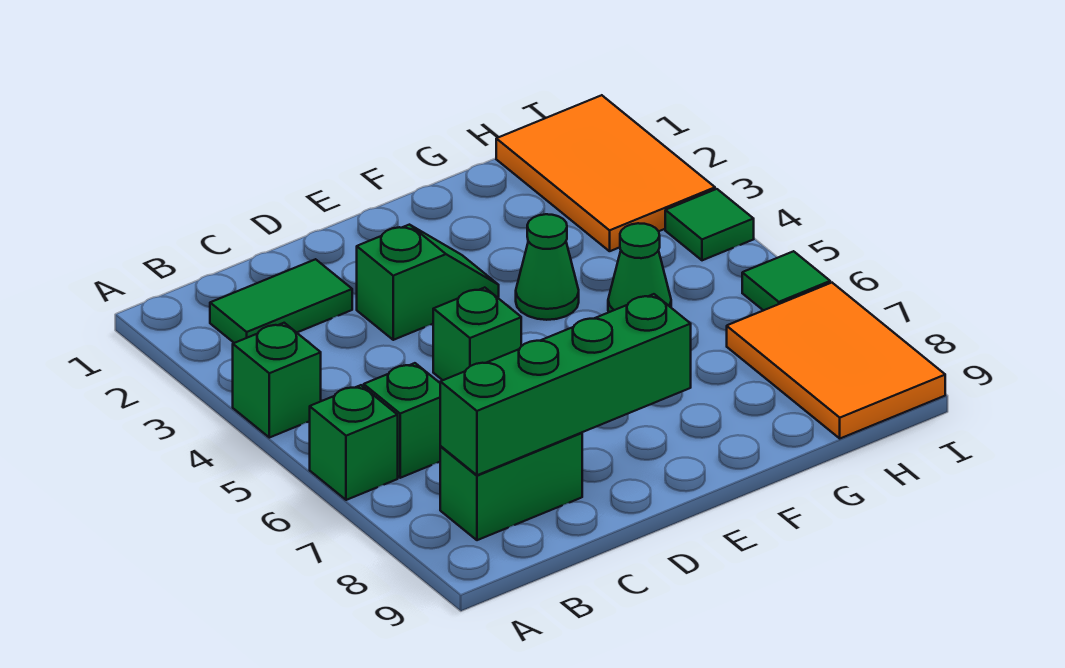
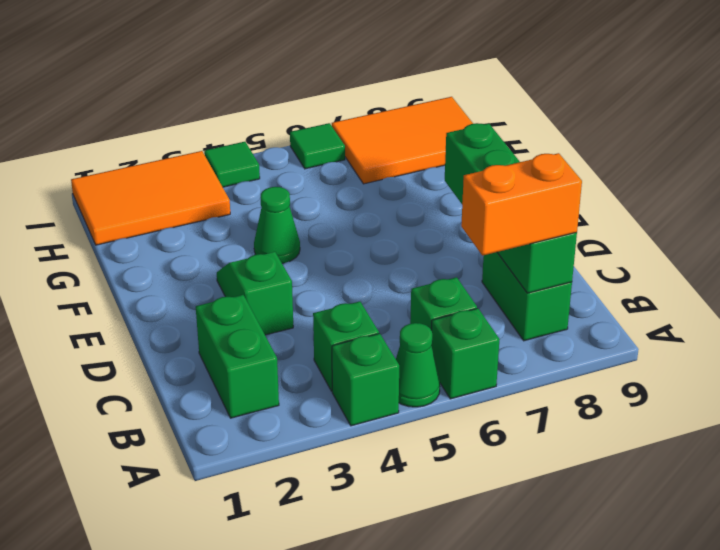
green 1x2 tile [210,259,352,343] -> green 1x2 brick [196,295,279,418]
none -> orange 1x2 brick [461,153,582,256]
green 1x1 brick [433,288,521,380] -> green 1x1 brick moved to [313,301,379,391]
green 1x1 cone [608,223,671,312] -> green 1x1 cone moved to [396,323,440,407]

